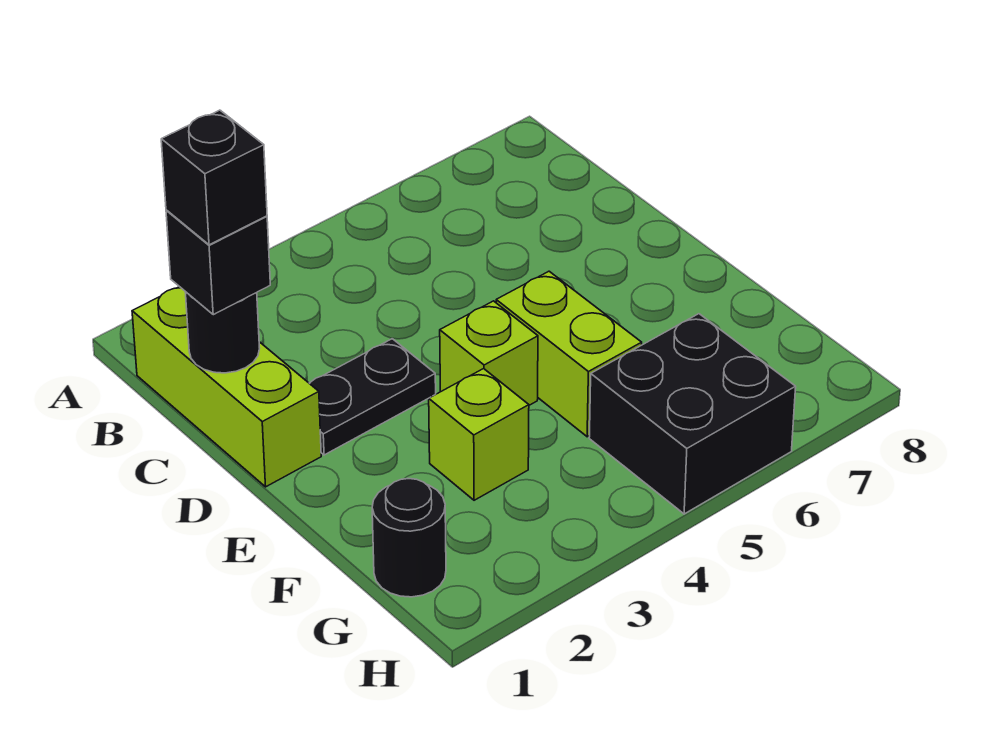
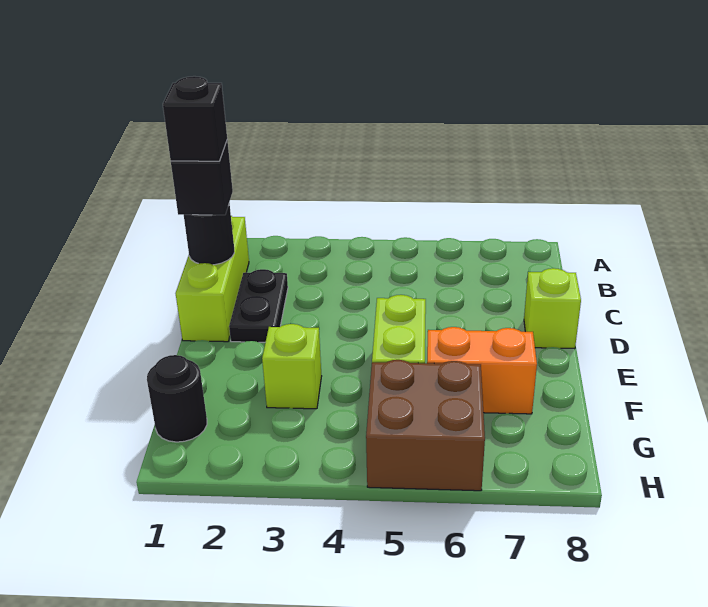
black 1x2 plate [309,339,436,455] -> black 1x2 plate turned to [229,269,288,342]
lime 1x1 brick [440,301,538,405] -> lime 1x1 brick moved to [524,268,581,348]
none -> orange 1x2 brick [427,327,537,414]
black 2x2 brick [589,314,796,514] -> brown 2x2 brick [366,360,485,491]

